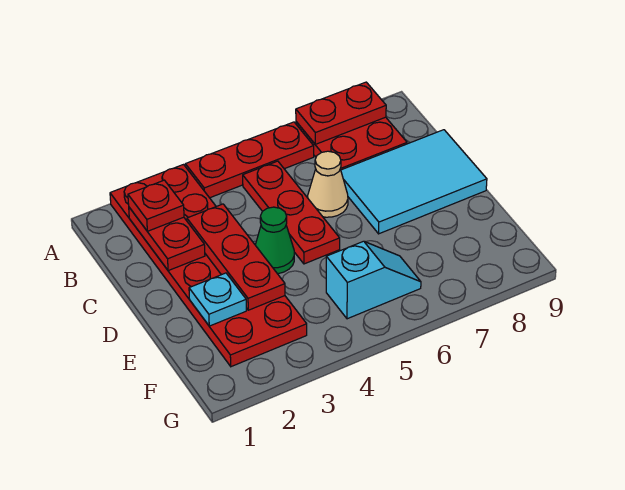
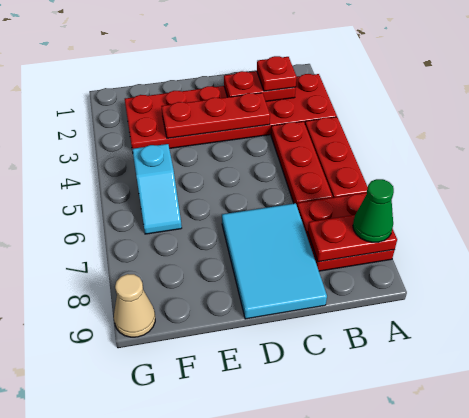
red 1x2 plate [296,82,386,144] -> red 1x2 plate turned to [308,215,397,262]
red 1x3 plate [243,161,340,264] -> red 1x3 plate turned to [271,122,333,205]
tan 1x1 cone [308,151,348,217] -> tan 1x1 cone moved to [114,274,155,337]
green 1x1 cone [256,207,294,274] -> green 1x1 cone moved to [353,179,394,242]
cyan 1x1 plate [189,273,246,326] -> none

